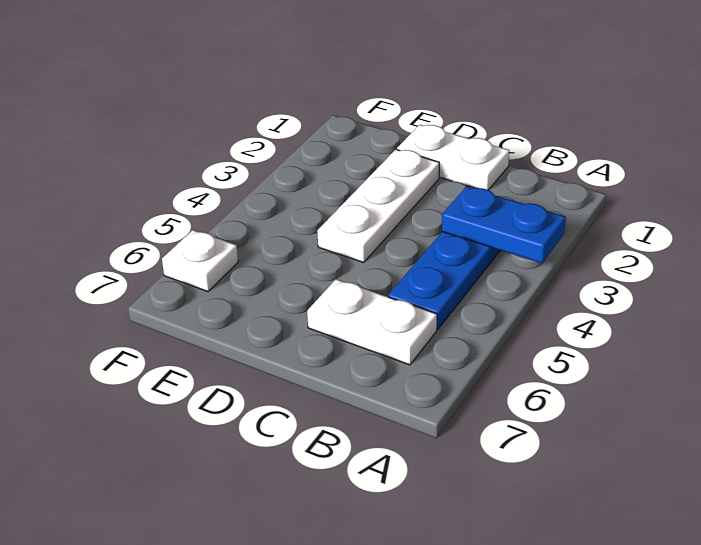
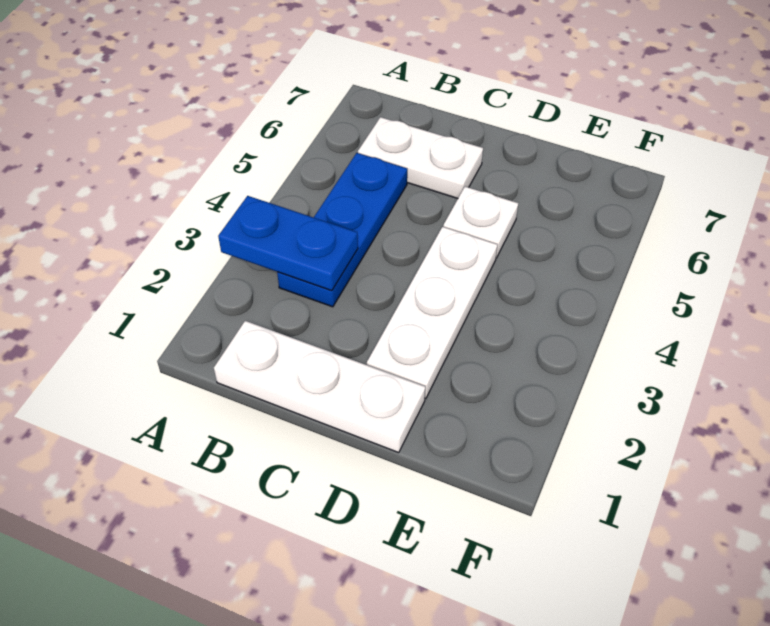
white 1x2 plate [397,125,509,190] -> white 1x3 plate [214,321,425,453]
white 1x1 plate [162,230,238,292] -> white 1x1 plate moved to [443,187,518,258]

